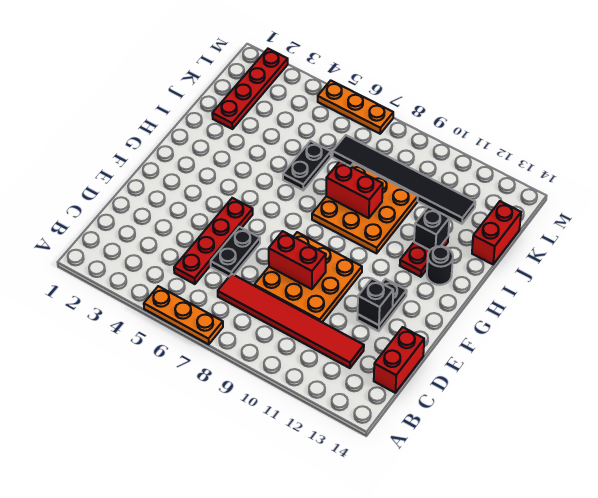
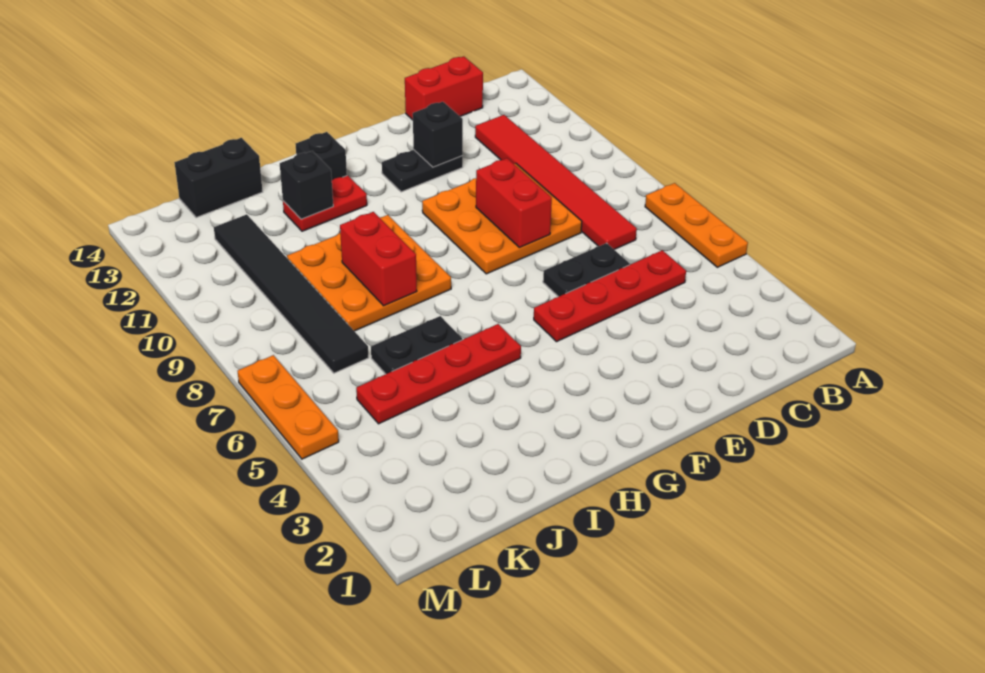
black 1x1 round brick [427,246,453,285] -> black 1x1 brick [296,132,347,180]
red 1x4 plate [212,49,288,129] -> red 1x4 plate moved to [356,324,521,424]
red 1x2 brick [472,201,521,264] -> black 1x2 brick [174,138,263,218]

